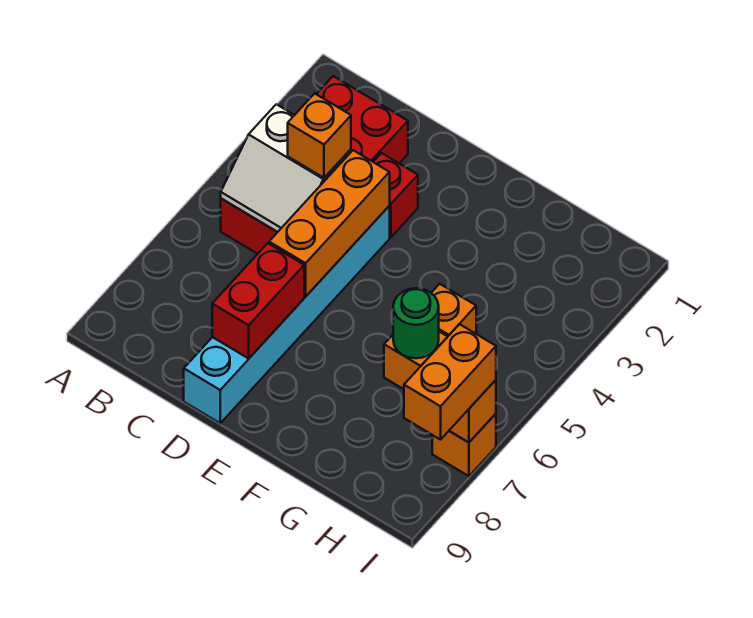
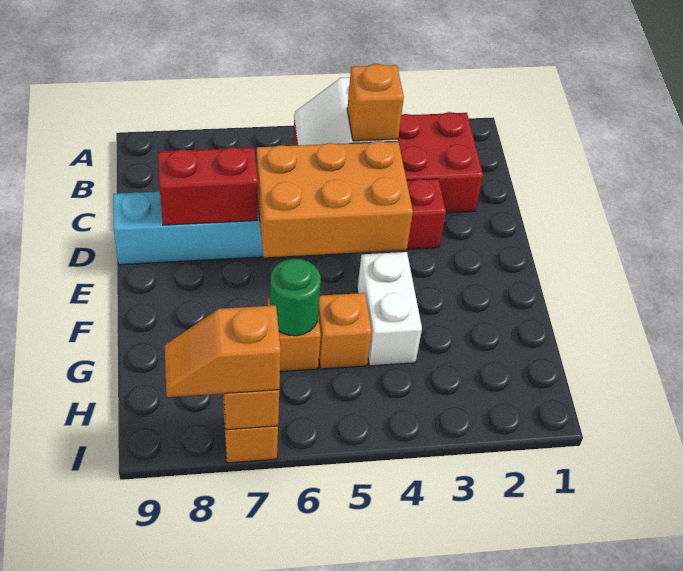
orange 1x3 brick [269,150,390,297] -> orange 2x3 brick [256,141,413,257]
none -> white 1x2 brick [357,252,422,366]
orange 1x2 brick [404,324,496,440] -> orange 1x2 slope [165,305,281,397]

